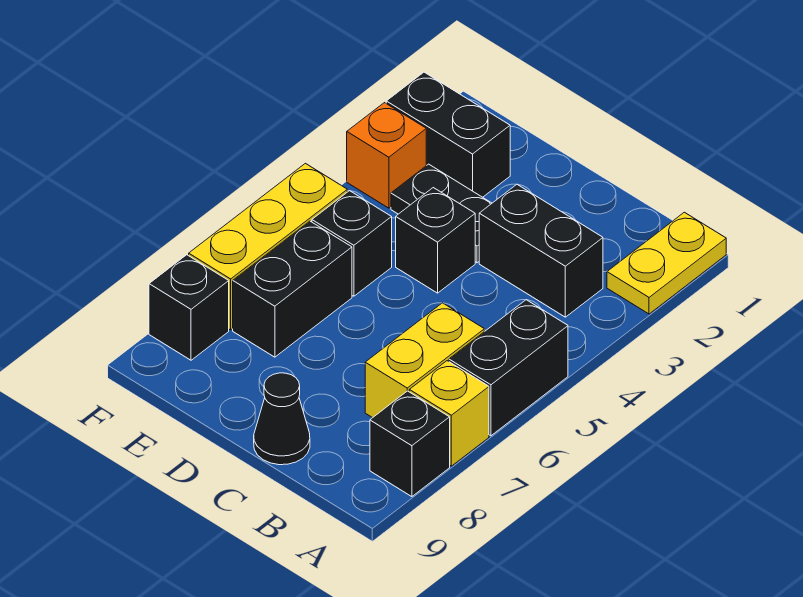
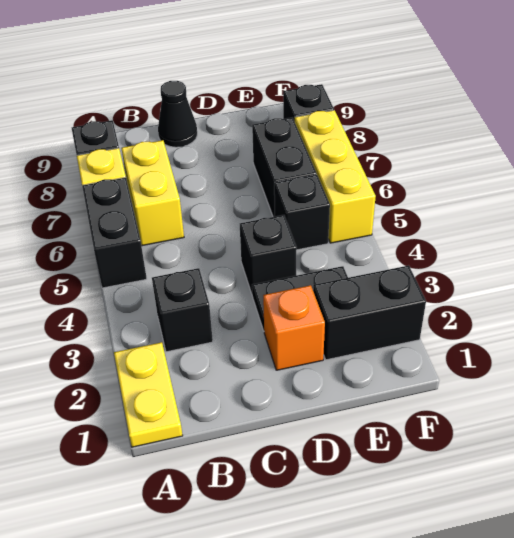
black 1x2 brick [479,184,603,317] -> black 1x1 brick [152,268,213,352]
orange 1x1 brick [347,103,426,208] -> orange 1x1 brick moved to [263,285,325,370]

